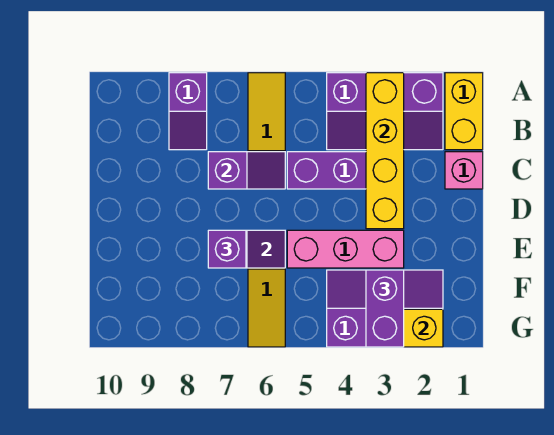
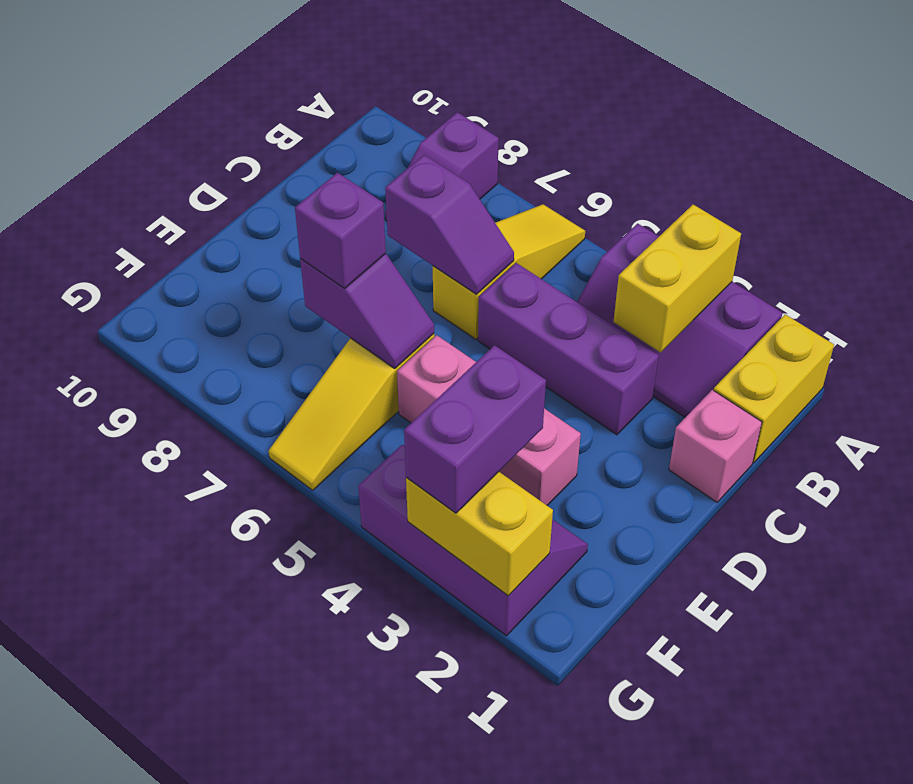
yellow 1x4 brick [366,73,404,229] -> yellow 1x2 brick [614,205,741,352]

